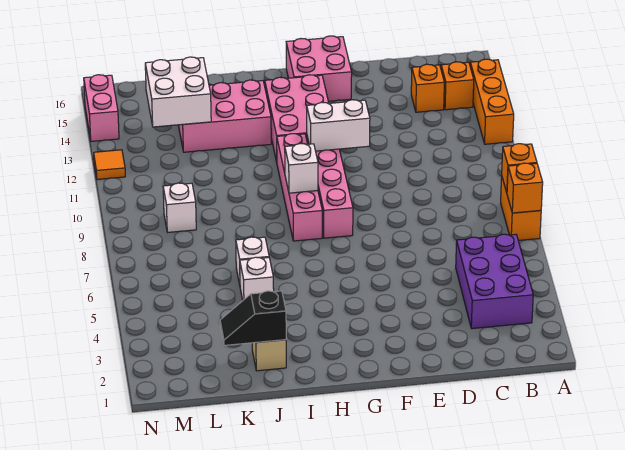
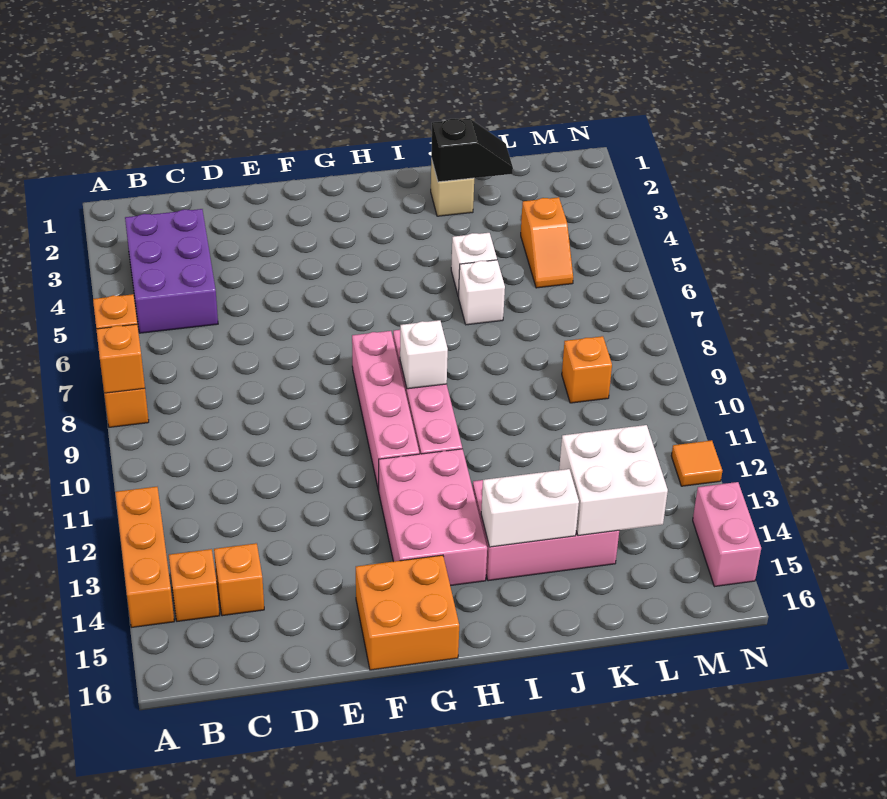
white 1x2 brick [307,100,370,151] -> white 1x2 brick moved to [481,469,579,547]
pink 2x2 brick [286,36,352,101] -> orange 2x2 brick [356,555,459,670]
none -> orange 1x2 slope [521,197,573,288]
white 1x1 brick [163,183,196,232] -> orange 1x1 brick [562,336,612,403]

